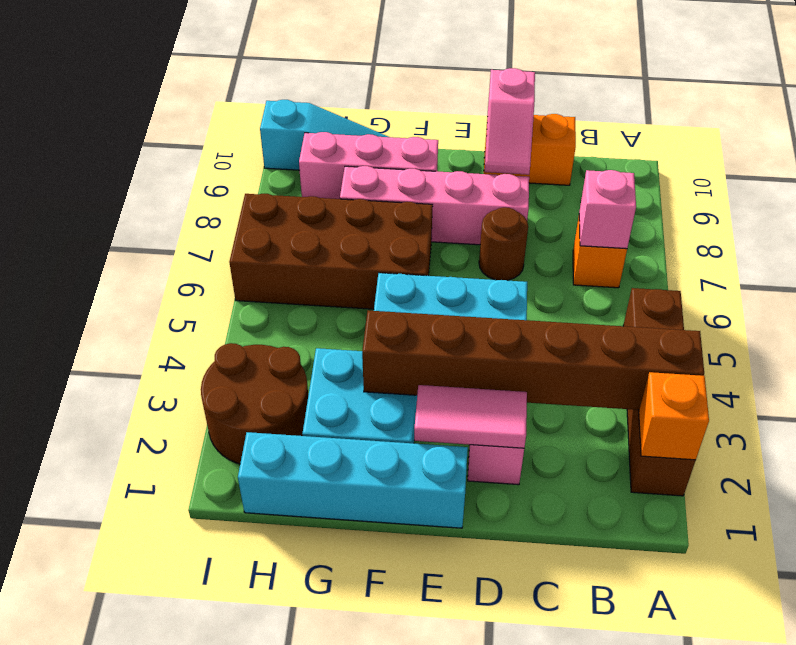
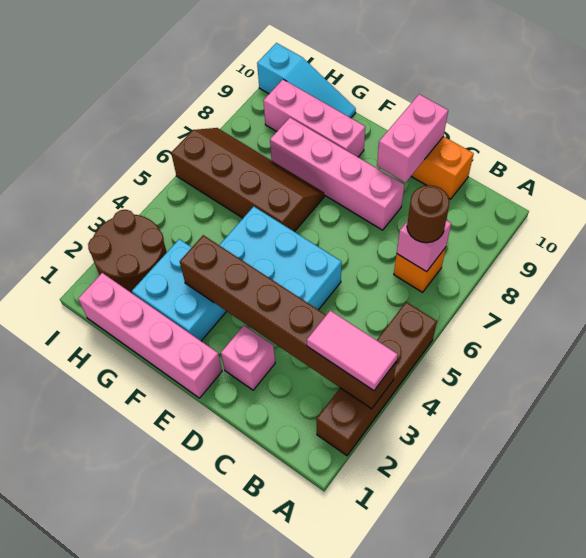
orange 1x1 brick [639,372,709,460] -> none
pink 1x2 tile [414,385,527,448] -> pink 1x2 tile moved to [307,310,398,391]
brown 1x1 round brick [479,207,528,280] -> brown 1x1 round brick moved to [407,185,450,243]
pink 1x2 slope [485,68,535,175] -> pink 1x2 brick [377,94,448,182]
cyan 1x4 brick [238,432,468,528] -> pink 1x4 brick [78,273,222,398]
brown 2x4 brick [229,194,433,309] -> brown 2x4 slope [171,128,324,232]

